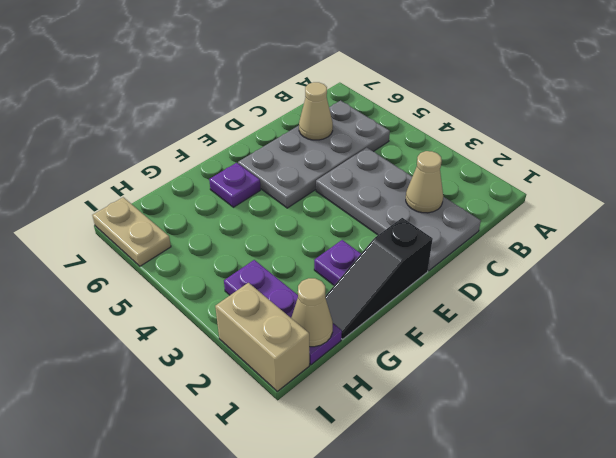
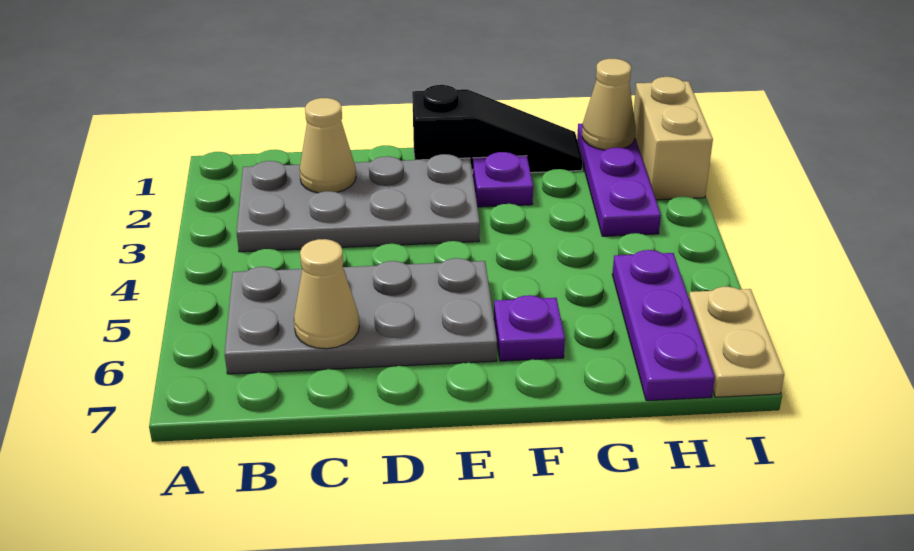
grey 2x4 plate [316,148,481,271] -> grey 2x4 plate turned to [237,154,480,252]
none -> purple 1x3 plate [612,250,715,401]

